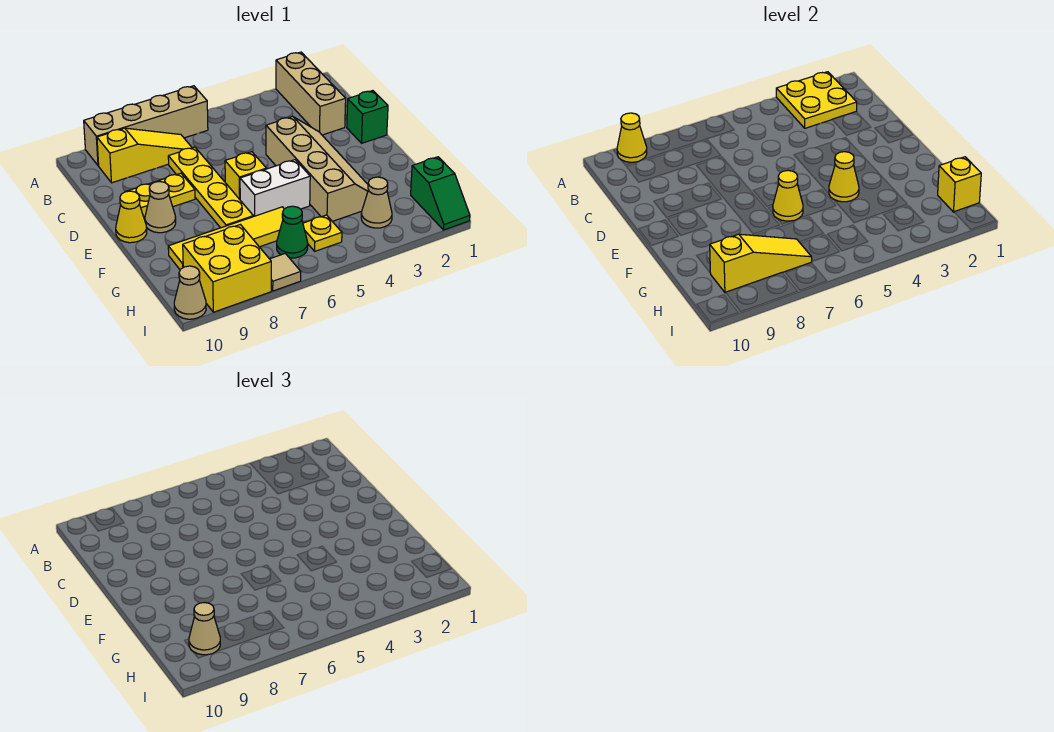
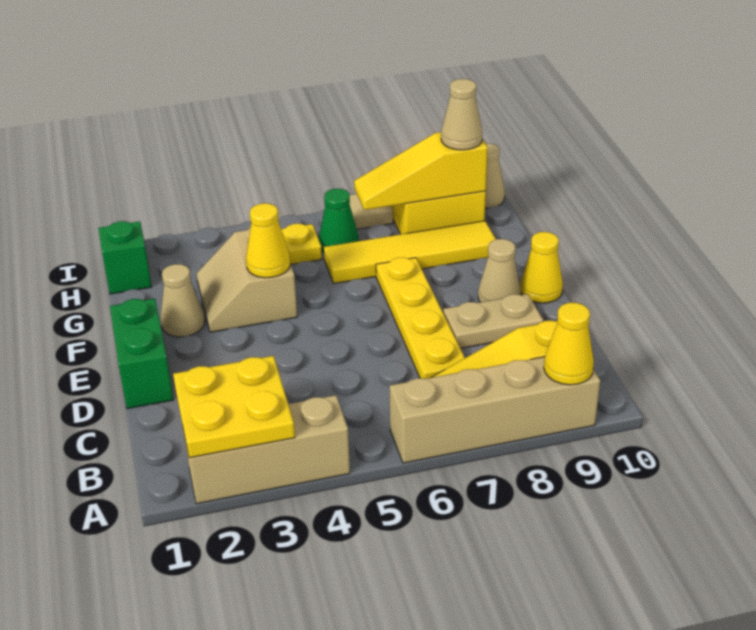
tan 1x3 brick [276,52,346,135] -> tan 1x3 brick turned to [183,395,350,504]
green 1x1 brick [347,91,388,143] -> green 1x2 brick [110,299,173,409]
tan 2x4 slope [266,117,368,221] -> tan 2x2 slope [197,227,297,332]
yellow 1x2 plate [126,173,195,217] -> tan 1x2 plate [443,294,543,348]
yellow 1x1 brick [225,152,266,199] -> none
white 1x2 brick [240,160,310,217] -> none
yellow 1x1 cone [773,170,803,221] -> none
yellow 1x1 brick [938,157,981,212] -> none
tan 1x1 cone [361,177,392,228] -> tan 1x1 cone moved to [161,264,205,337]

